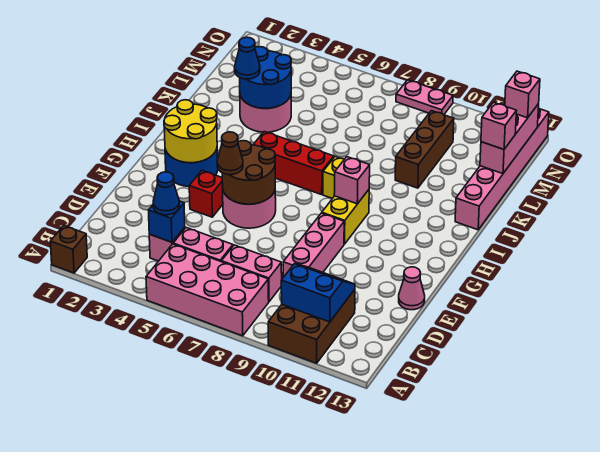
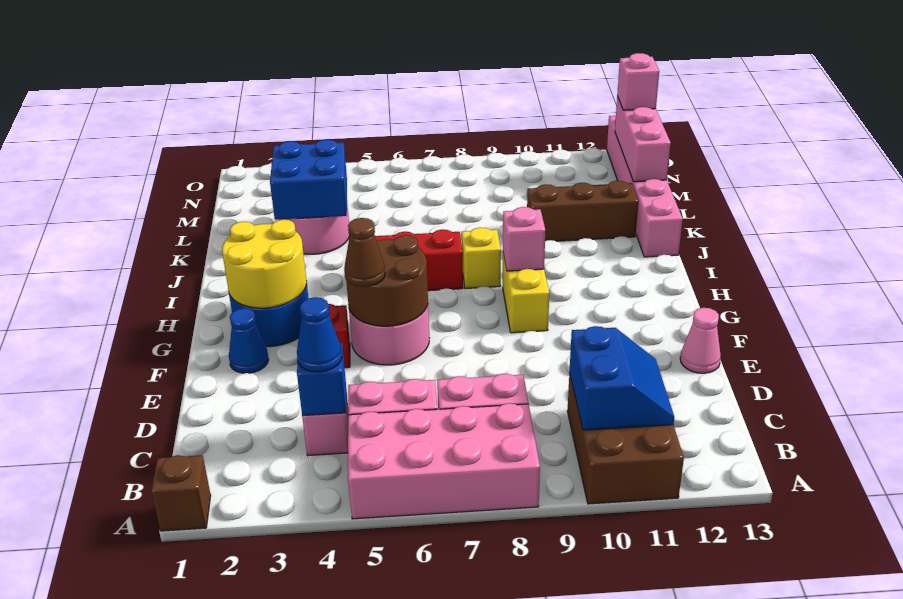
blue 2x2 slope [281,264,355,322] -> blue 2x2 slope turned to [570,326,674,430]
pink 1x3 brick [283,213,344,277] -> none
blue 2x2 round brick [240,47,291,108] -> blue 2x2 brick [270,140,347,220]
blue 1x1 cone [235,37,260,79] -> blue 1x1 cone moved to [229,308,269,373]
brown 1x3 brick [395,111,454,188] -> brown 1x3 brick turned to [527,181,639,241]
pink 1x1 brick [481,102,516,149] -> none
pink 1x2 plate [396,80,453,115] -> none

